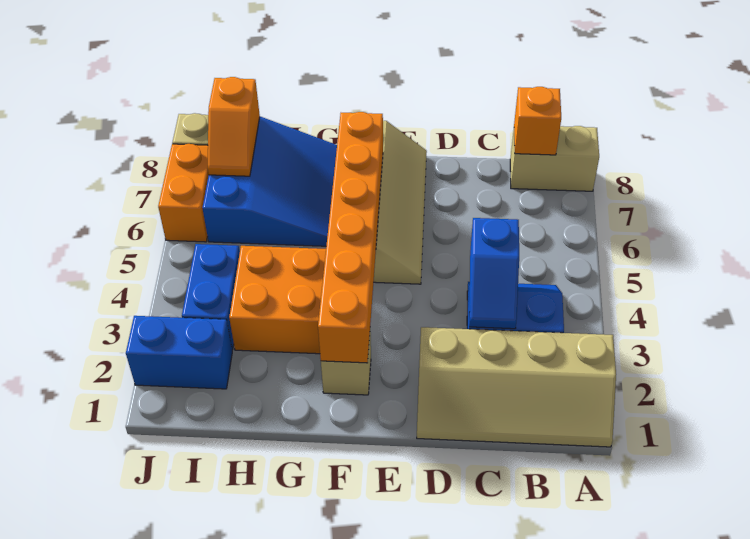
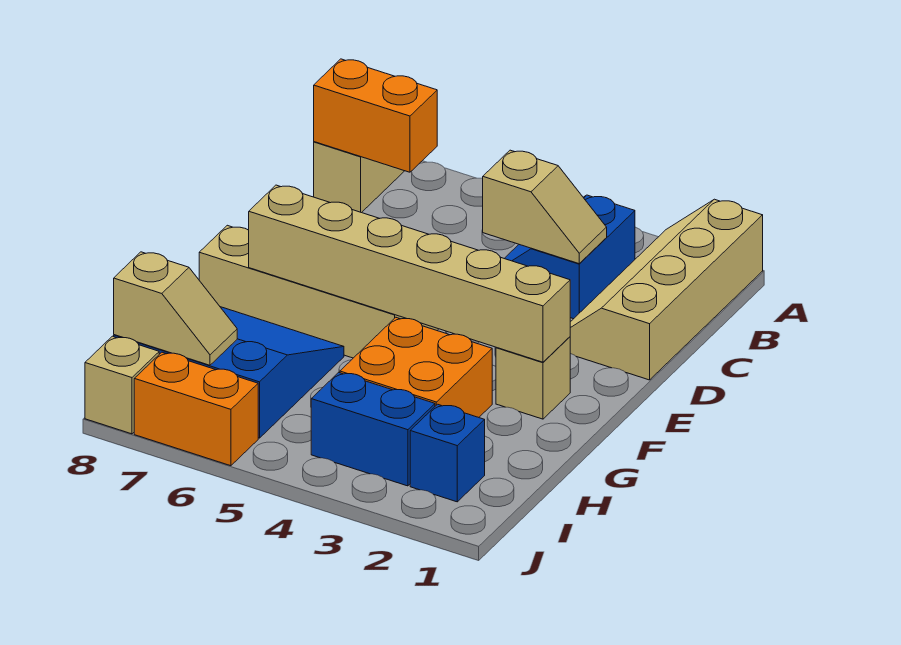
tan 2x4 slope [417,327,616,447] -> tan 2x4 slope turned to [570,199,763,380]
orange 1x1 brick [514,87,561,155] -> orange 1x2 brick [314,59,437,172]
blue 1x2 slope [469,218,519,329] -> tan 1x2 slope [483,150,607,264]
orange 1x6 brick [318,112,383,363] -> tan 1x6 brick [249,185,570,362]
blue 1x2 brick [126,316,232,389] -> blue 1x1 brick [410,404,485,502]
orange 1x2 slope [208,77,260,176] -> tan 1x2 slope [114,252,237,365]

